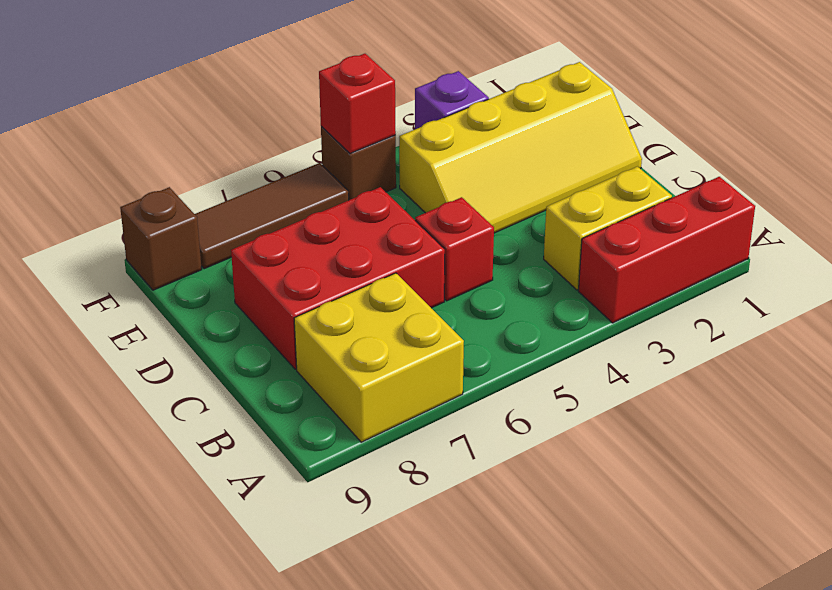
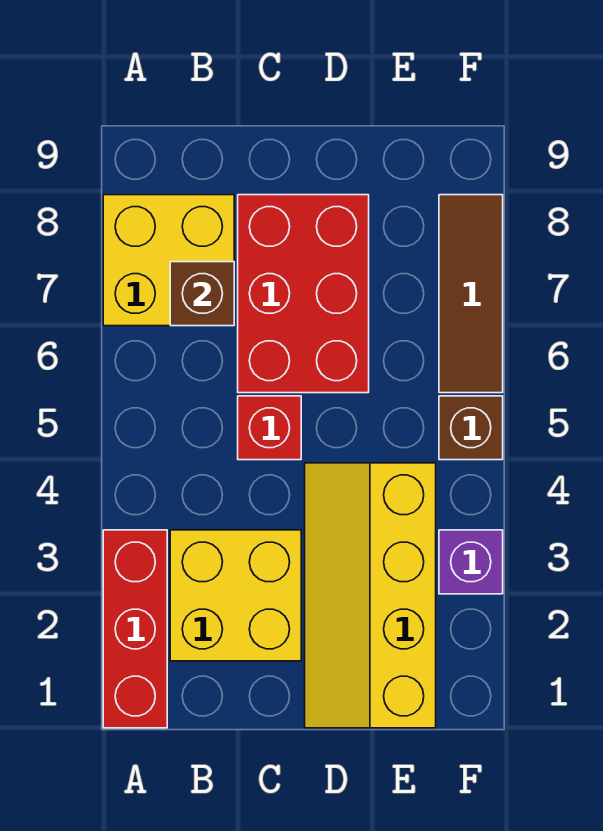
yellow 1x2 brick [544,167,672,290] -> yellow 2x2 brick [170,530,301,661]
red 1x1 brick [319,54,396,153] -> none
brown 1x1 brick [120,187,202,290] -> brown 1x1 brick moved to [170,262,234,326]

